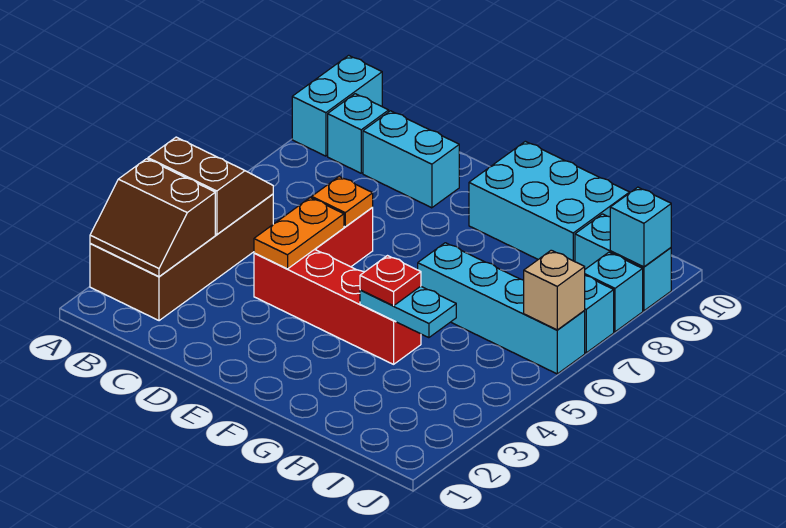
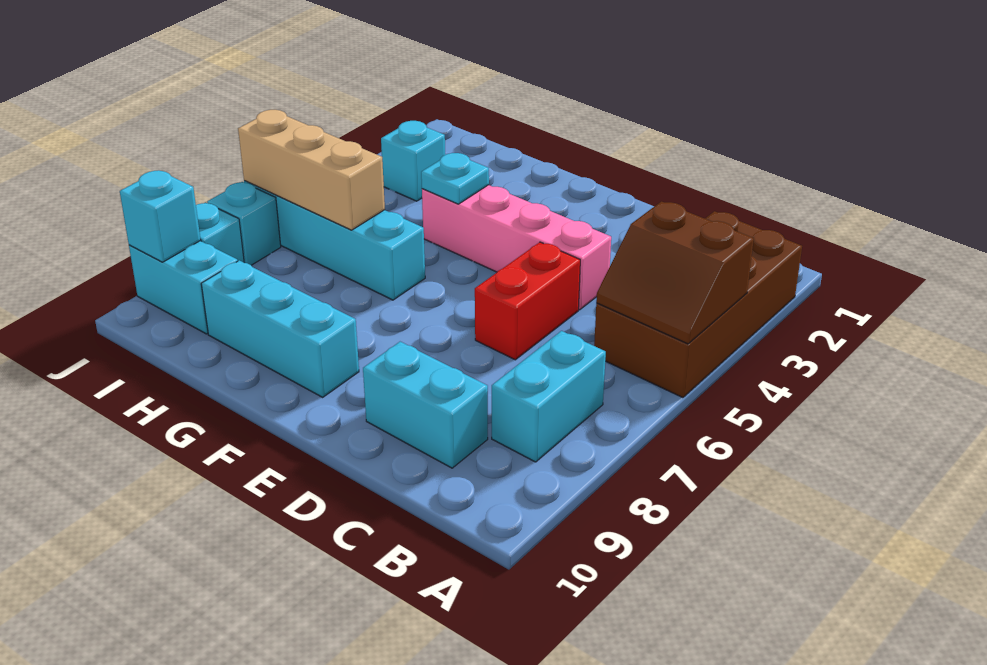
brown 2x2 slope [90,159,215,277] -> none
cyan 1x2 brick [292,55,382,156] -> cyan 1x2 brick moved to [492,331,606,462]
cyan 1x1 brick [328,94,389,173] -> cyan 1x1 brick moved to [381,121,445,201]
red 1x4 brick [254,249,421,364] -> pink 1x4 brick [422,185,611,310]
orange 1x2 plate [254,198,344,269] -> none
orange 1x1 plate [312,177,373,227] -> none
cyan 2x3 brick [469,141,630,262] -> cyan 1x3 brick [201,260,359,397]
cyan 1x2 plate [360,286,456,338] -> cyan 1x1 plate [421,153,489,204]
red 1x1 plate [360,256,421,306] -> none
tan 1x1 brick [524,250,585,330] -> tan 1x3 brick [238,110,385,230]

